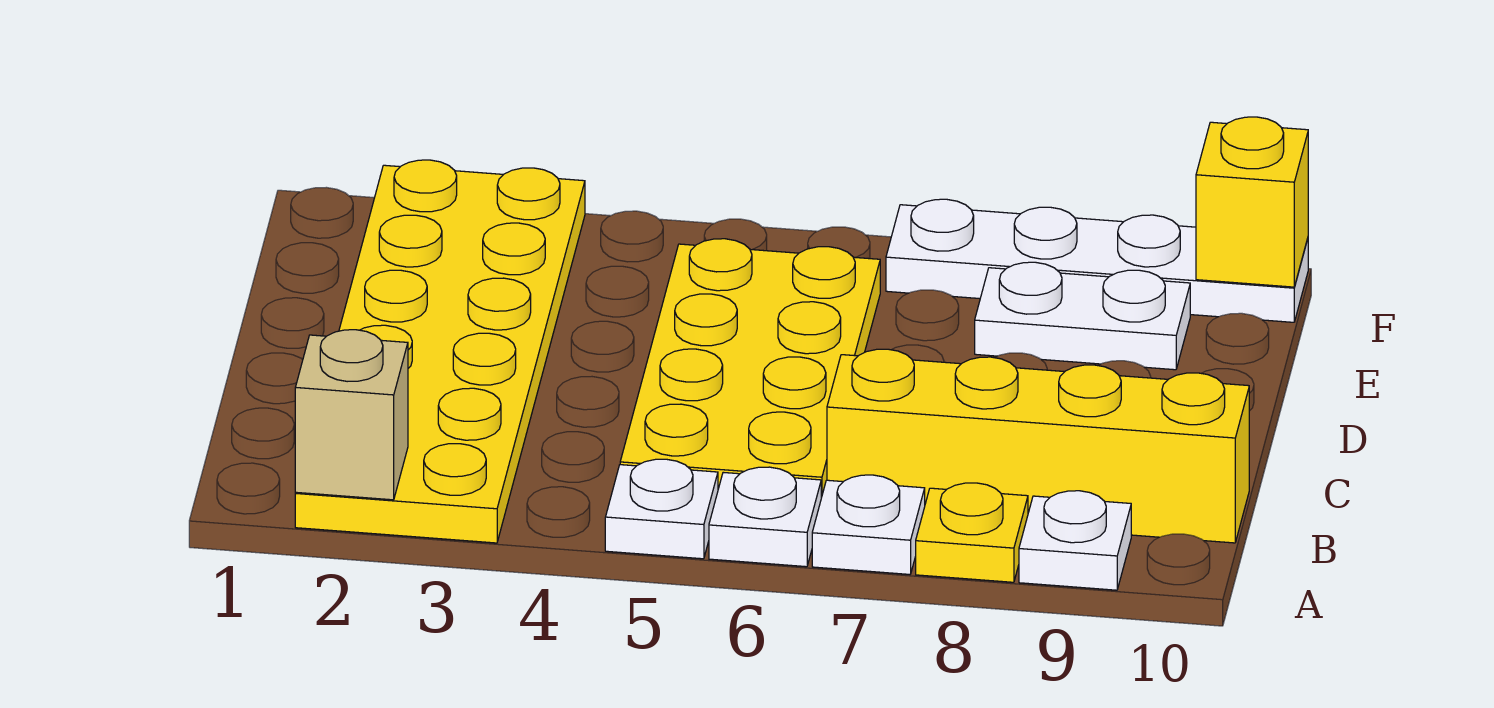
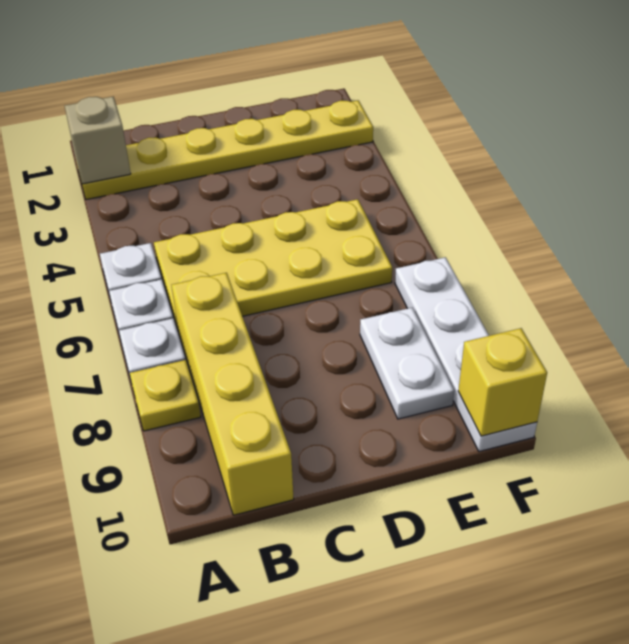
yellow 2x6 plate [295,160,585,543] -> yellow 1x6 plate [76,100,373,200]
white 1x1 plate [1019,491,1131,590] -> none

